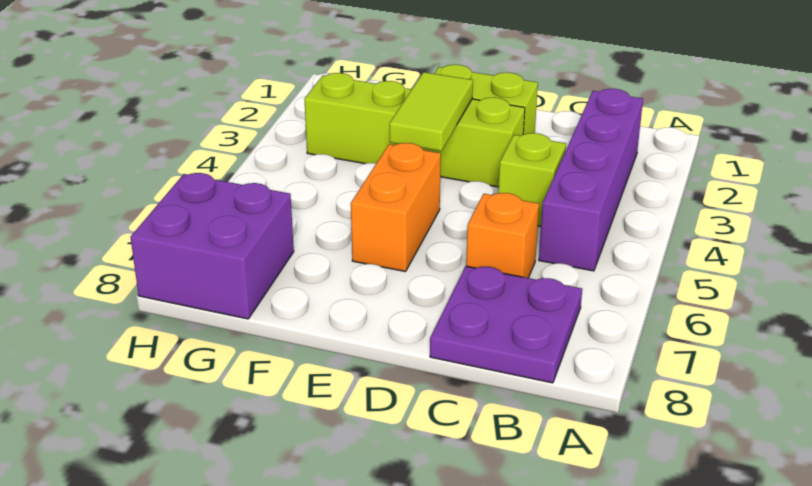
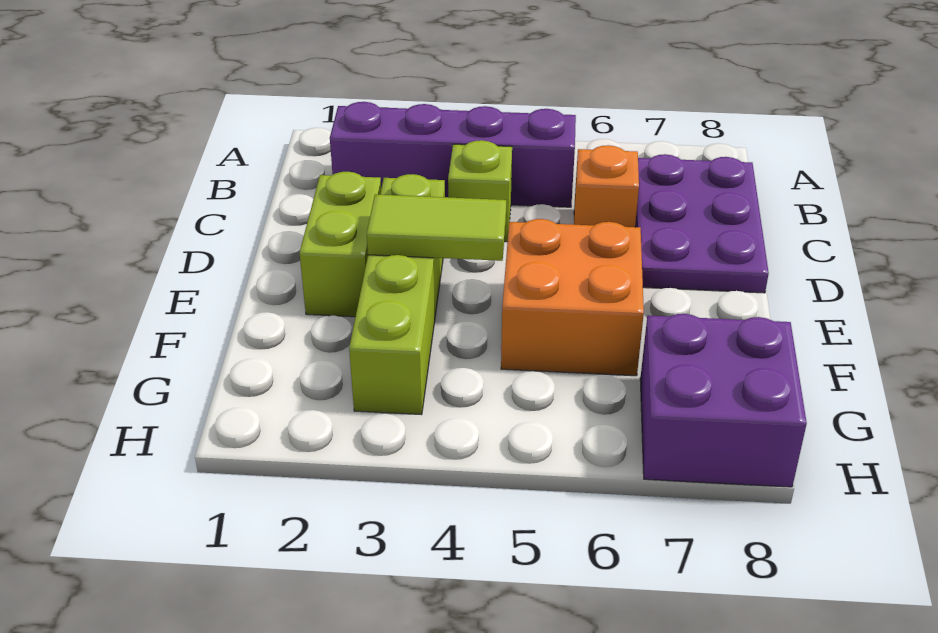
purple 2x2 plate [430,266,582,383] -> purple 2x3 plate [635,154,769,293]
orange 1x2 brick [351,143,441,272] -> orange 2x2 brick [501,219,644,376]

